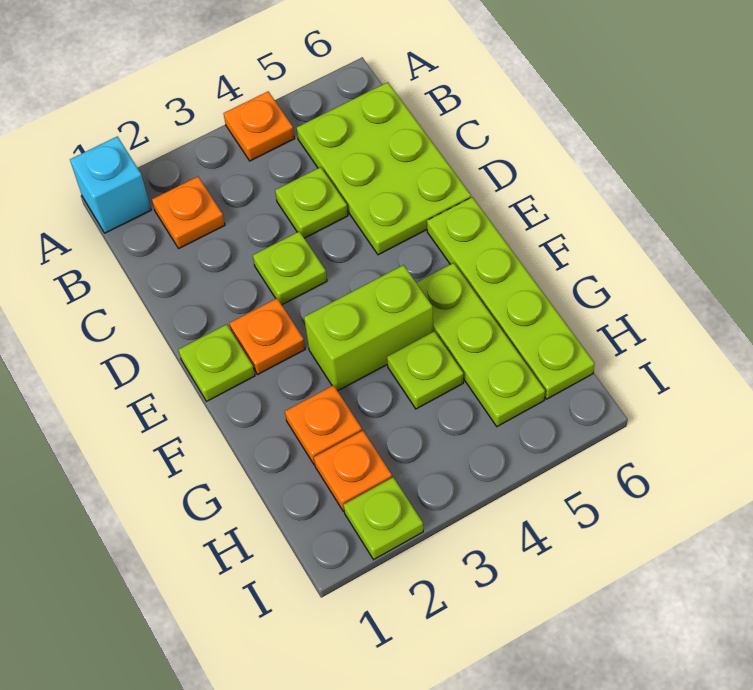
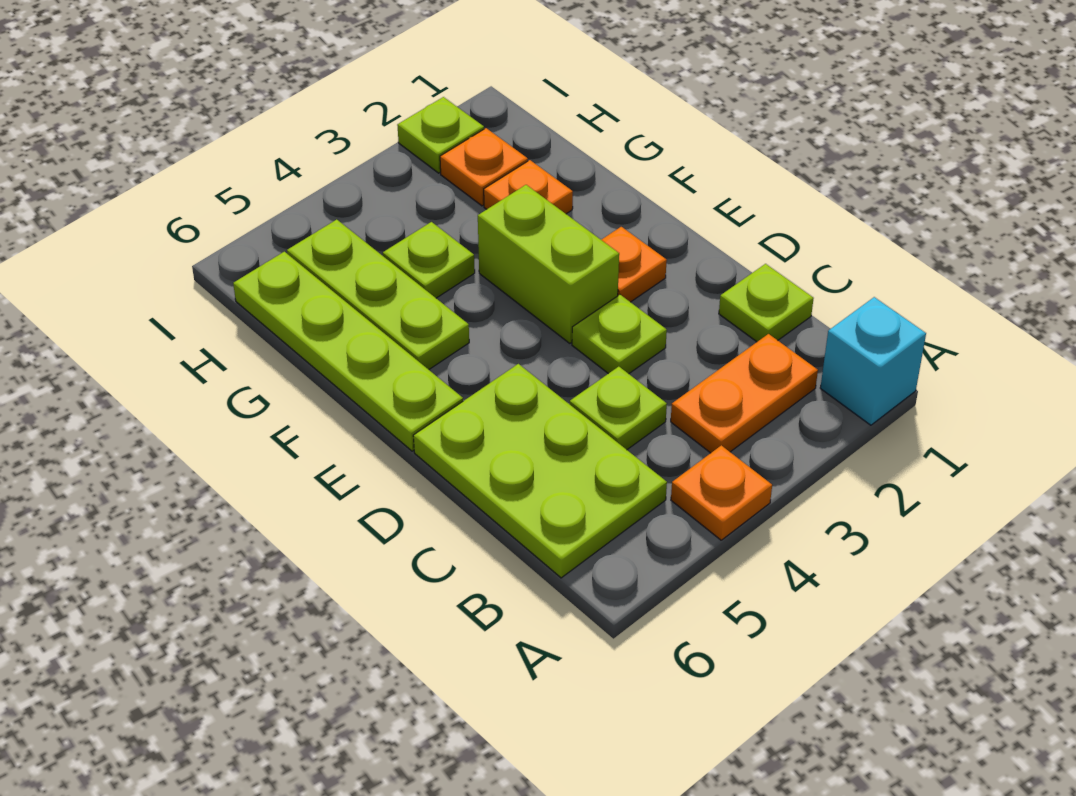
orange 1x1 plate [152,177,225,248] -> orange 1x2 plate [671,334,818,453]
lime 1x1 plate [178,324,255,401] -> lime 1x1 plate moved to [719,264,814,342]
lime 1x2 brick [304,265,433,391] -> lime 1x2 brick turned to [478,185,619,343]

